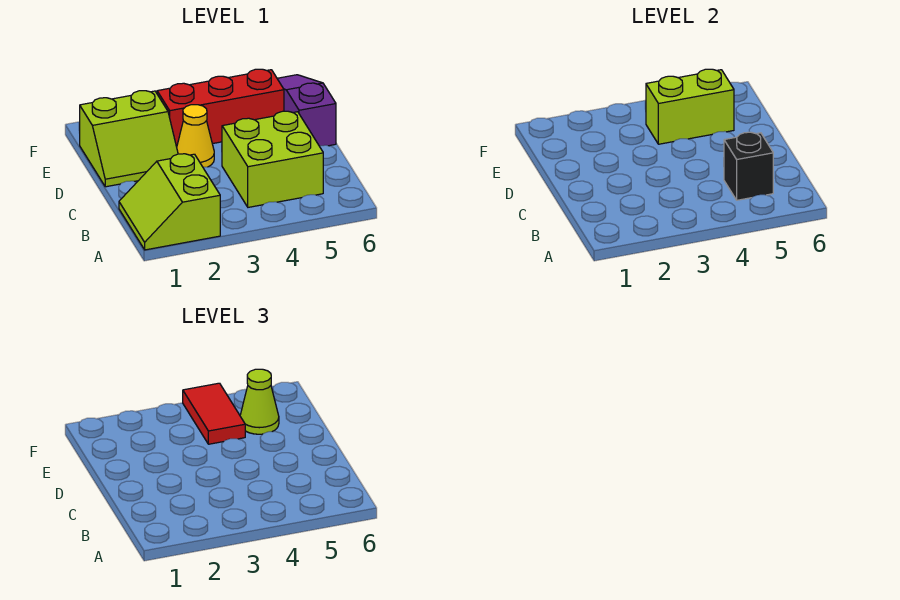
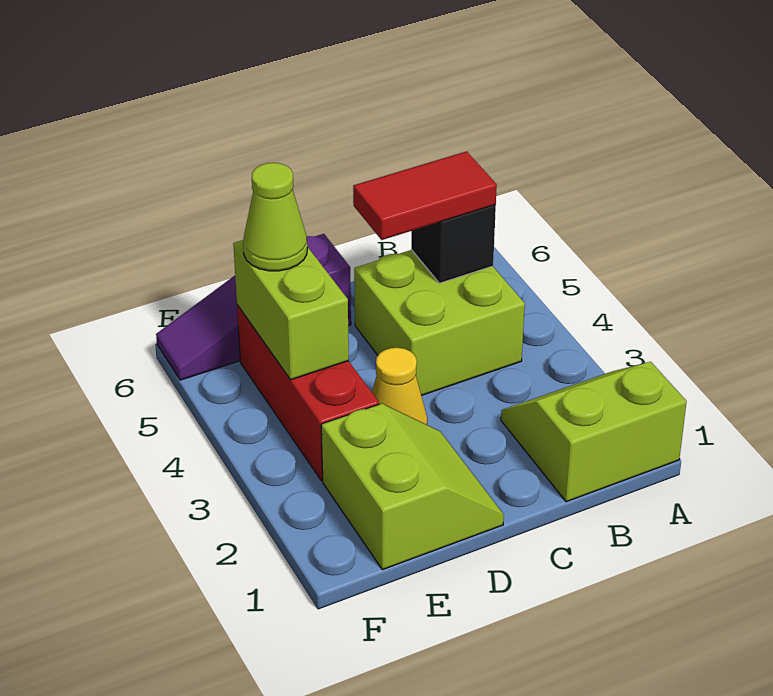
lime 2x2 slope [119,154,220,250] -> lime 2x2 slope turned to [501,362,687,502]
red 1x2 tile [183,383,245,444] -> red 1x2 tile moved to [353,151,497,240]

